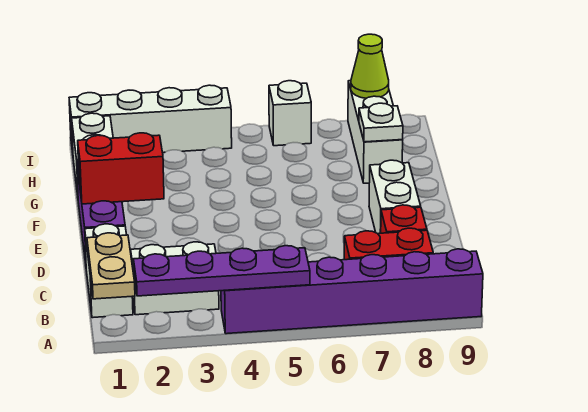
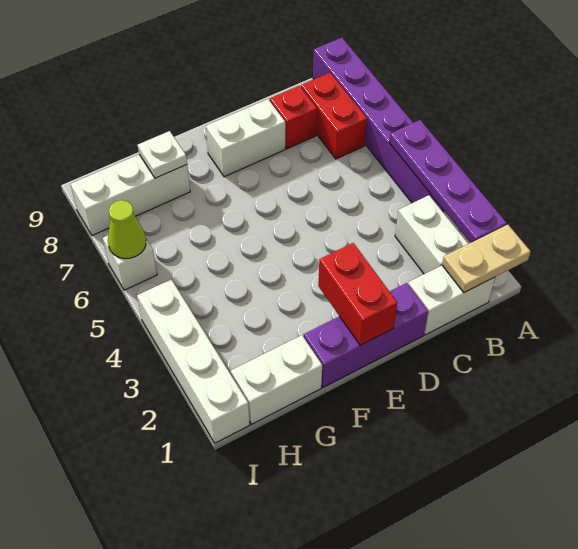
lime 1x1 cone [351,34,389,98] -> lime 1x1 cone moved to [108,200,146,259]

